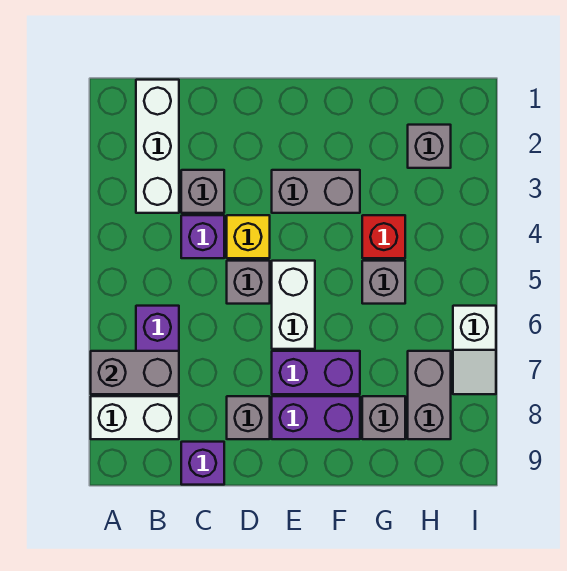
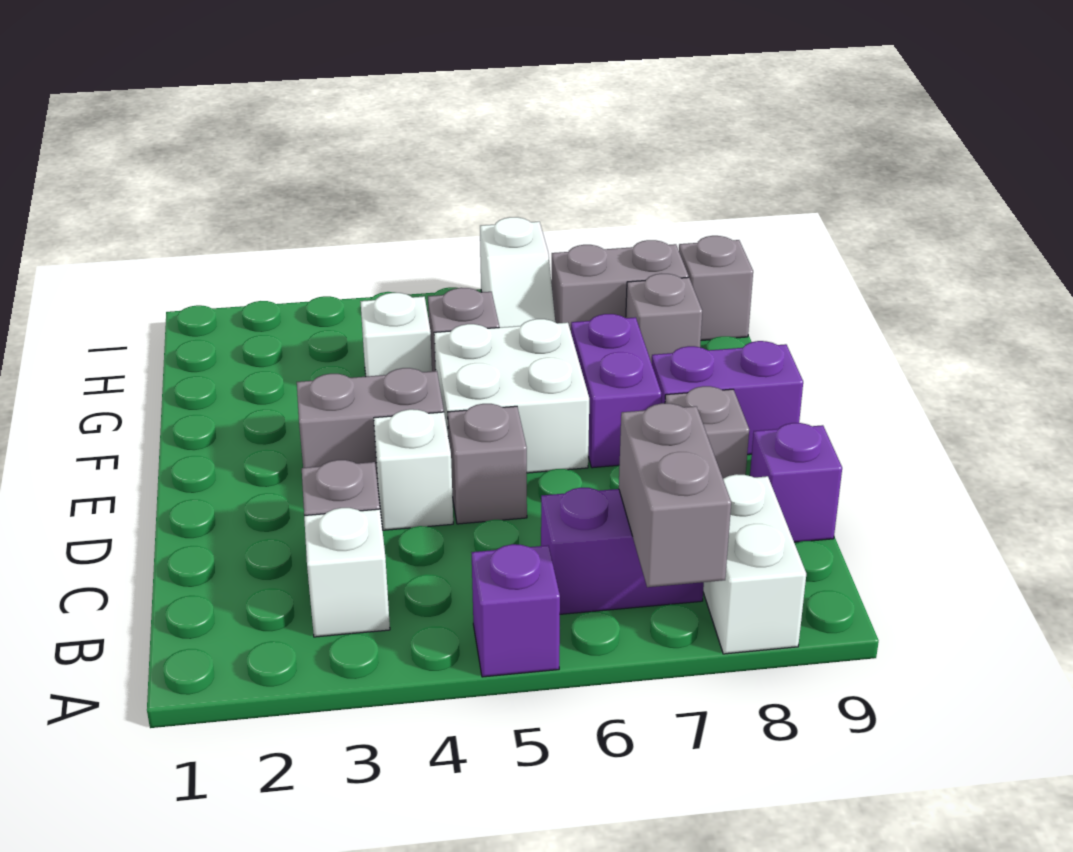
white 1x3 brick [136,80,179,213] -> white 1x1 brick [304,508,390,637]
purple 1x1 brick [181,215,224,258] -> purple 1x1 brick moved to [471,544,560,677]
yellow 1x1 brick [227,215,270,258] -> white 1x1 brick [374,409,453,530]
grey 1x2 brick [272,170,360,213] -> grey 1x2 brick turned to [297,368,444,485]
white 1x2 brick [272,261,315,349] -> white 2x2 brick [434,319,589,473]
purple 1x2 brick [272,396,360,439] -> purple 1x2 brick turned to [652,341,803,455]
red 1x1 brick [362,215,405,258] -> white 1x1 brick [360,293,432,376]
grey 1x1 brick [408,125,451,168] -> grey 1x1 brick moved to [679,236,753,340]
white 1x2 slope [453,306,496,394] -> white 1x2 slope turned to [480,217,555,327]

